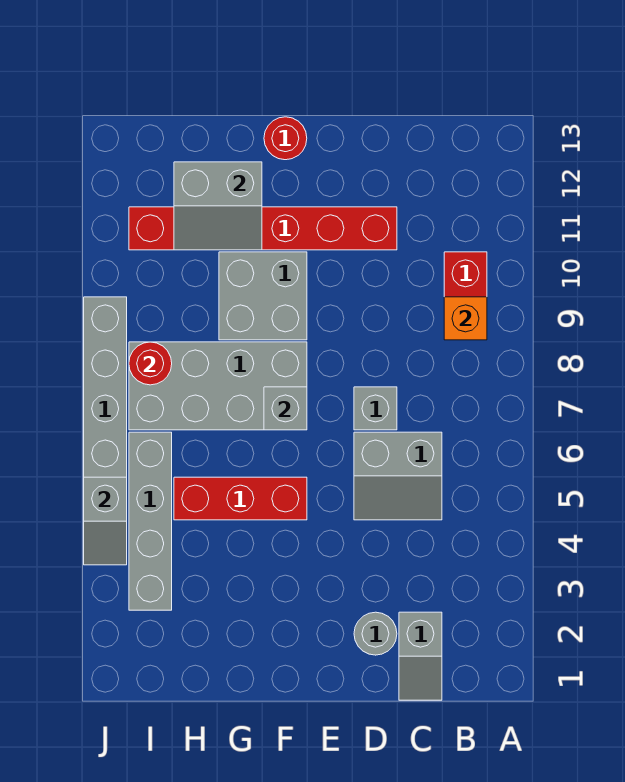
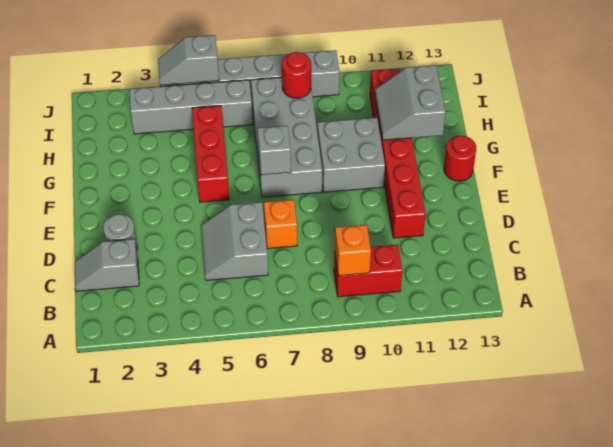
grey 1x1 brick [354,387,397,430] -> orange 1x1 brick [264,200,297,249]

